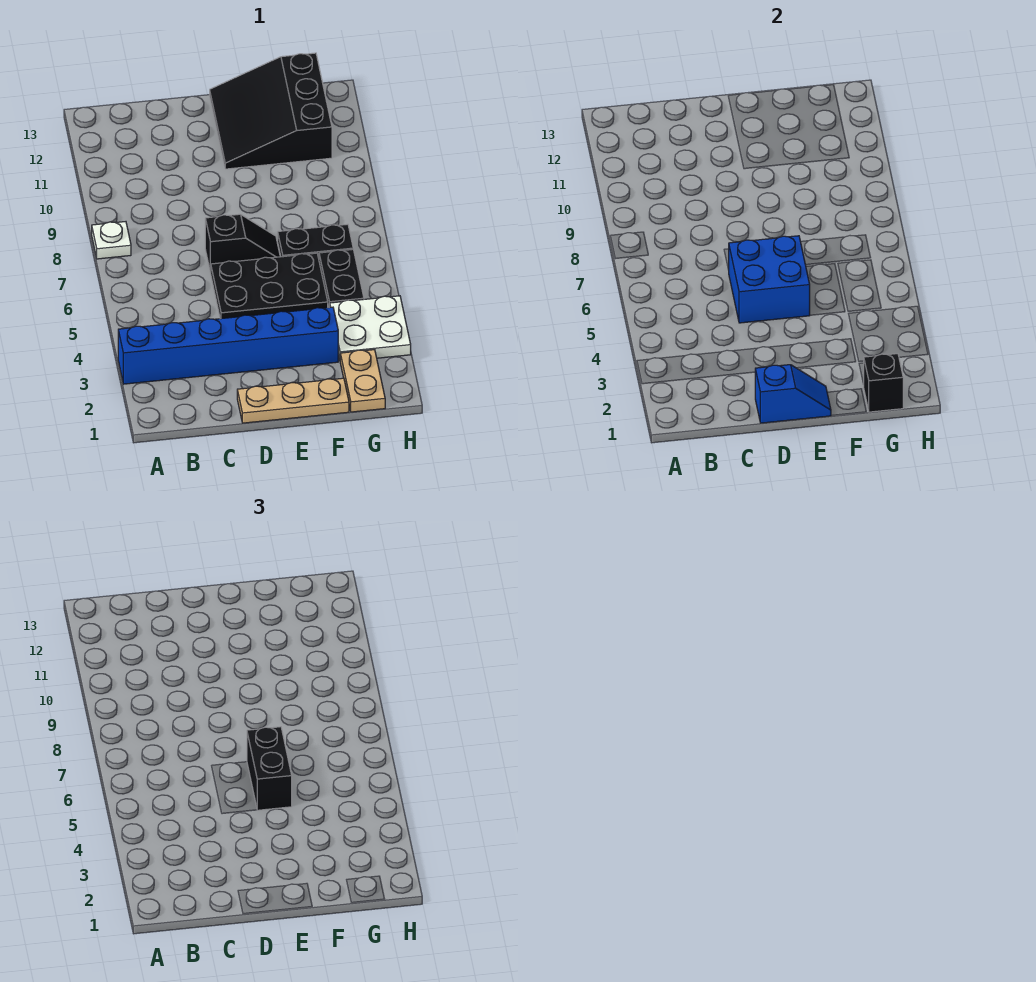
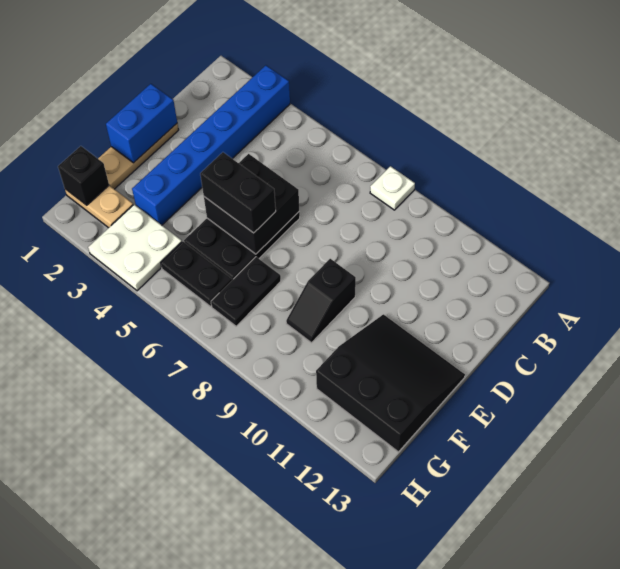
blue 1x2 slope [755,365,831,423] -> blue 1x2 brick [106,84,177,163]
blue 2x2 brick [729,236,810,323] -> black 2x2 brick [204,154,299,254]
black 1x2 slope [205,214,280,273] -> black 1x2 slope moved to [286,259,356,343]

